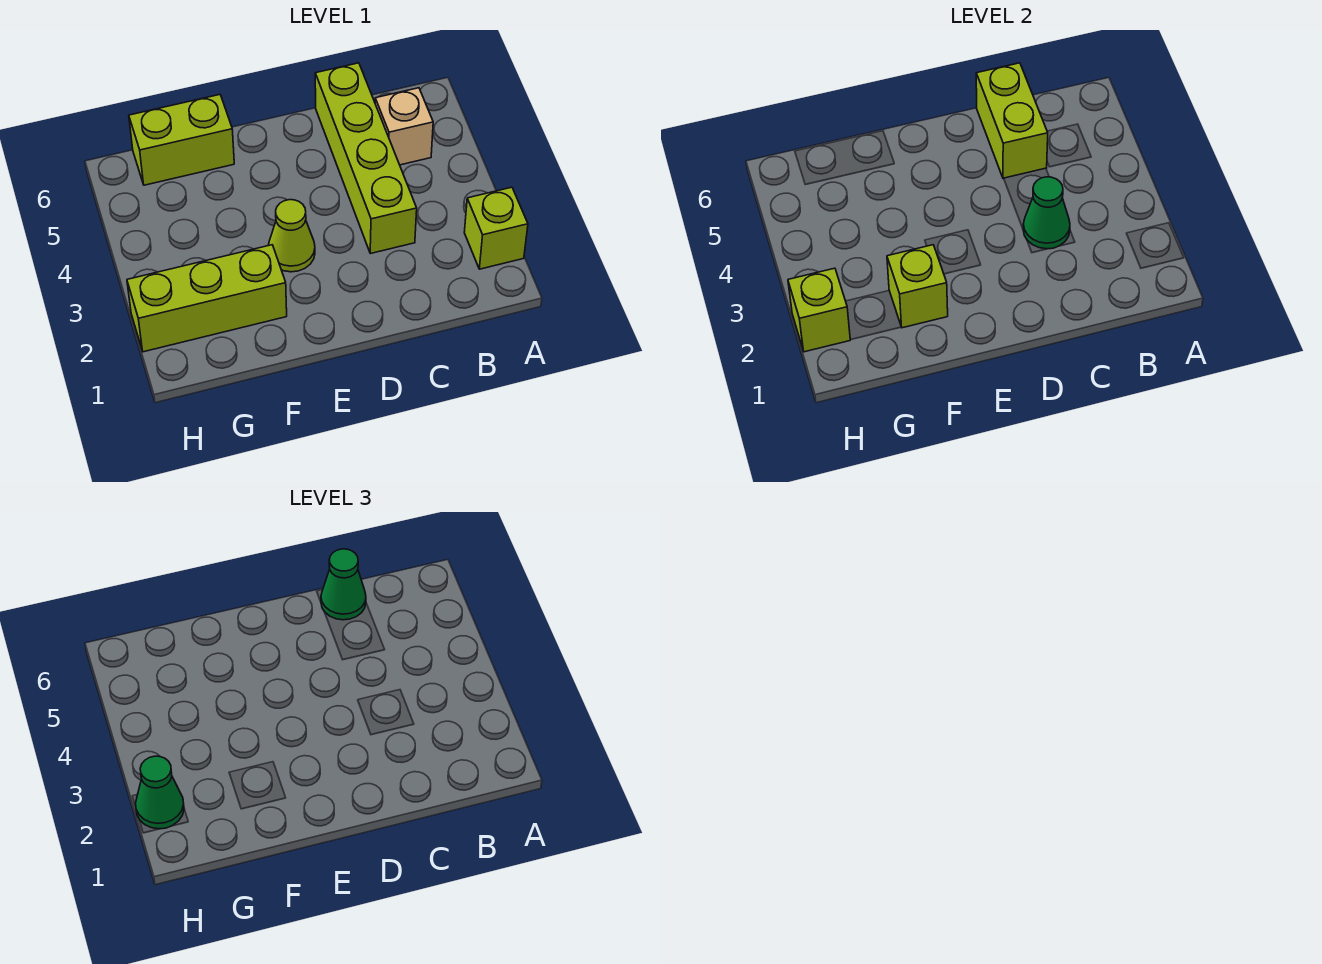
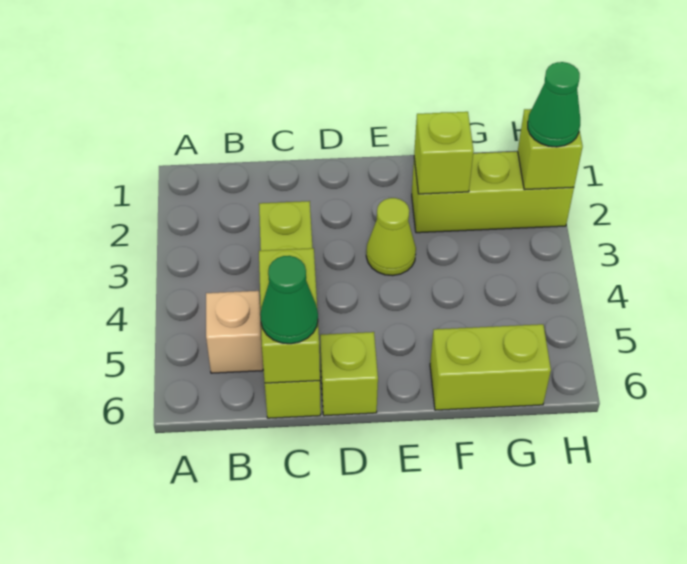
lime 1x1 brick [464,187,528,269] -> lime 1x1 brick moved to [320,332,378,416]
green 1x1 cone [1023,177,1070,249] -> none

